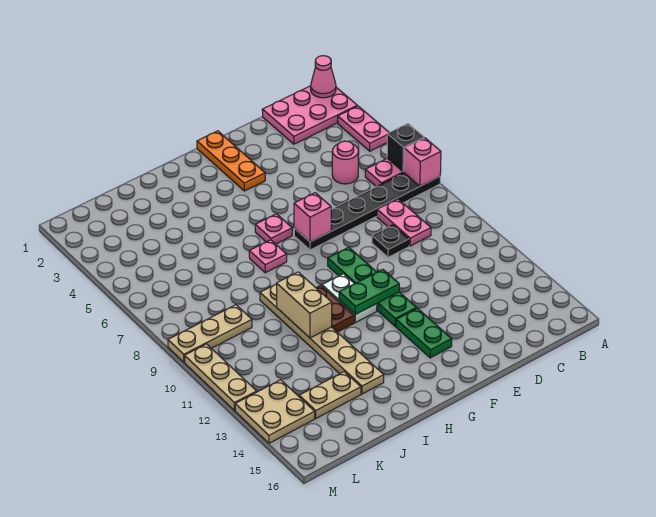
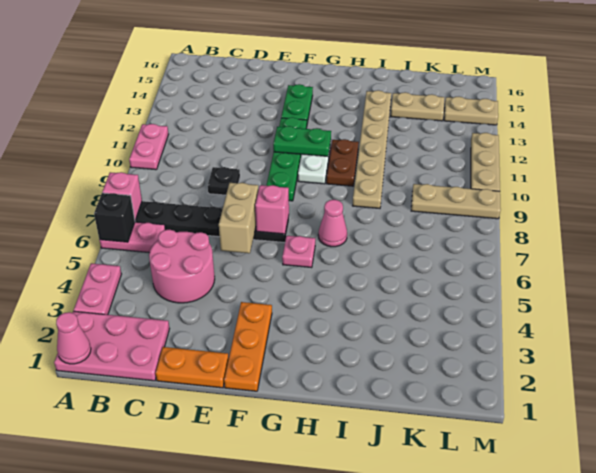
pink 1x1 round brick [332,141,359,184] -> pink 2x2 round brick [149,230,215,303]
pink 1x2 plate [377,199,431,246] -> pink 1x2 plate moved to [129,124,169,170]
none -> orange 1x2 plate [156,347,229,388]
pink 1x1 plate [249,240,287,273] -> pink 1x1 cone [318,200,347,247]
tan 1x2 brick [276,272,332,338] -> tan 1x2 brick moved to [219,183,258,253]
tan 2x2 plate [235,380,315,443] -> tan 1x2 plate [444,97,498,125]

